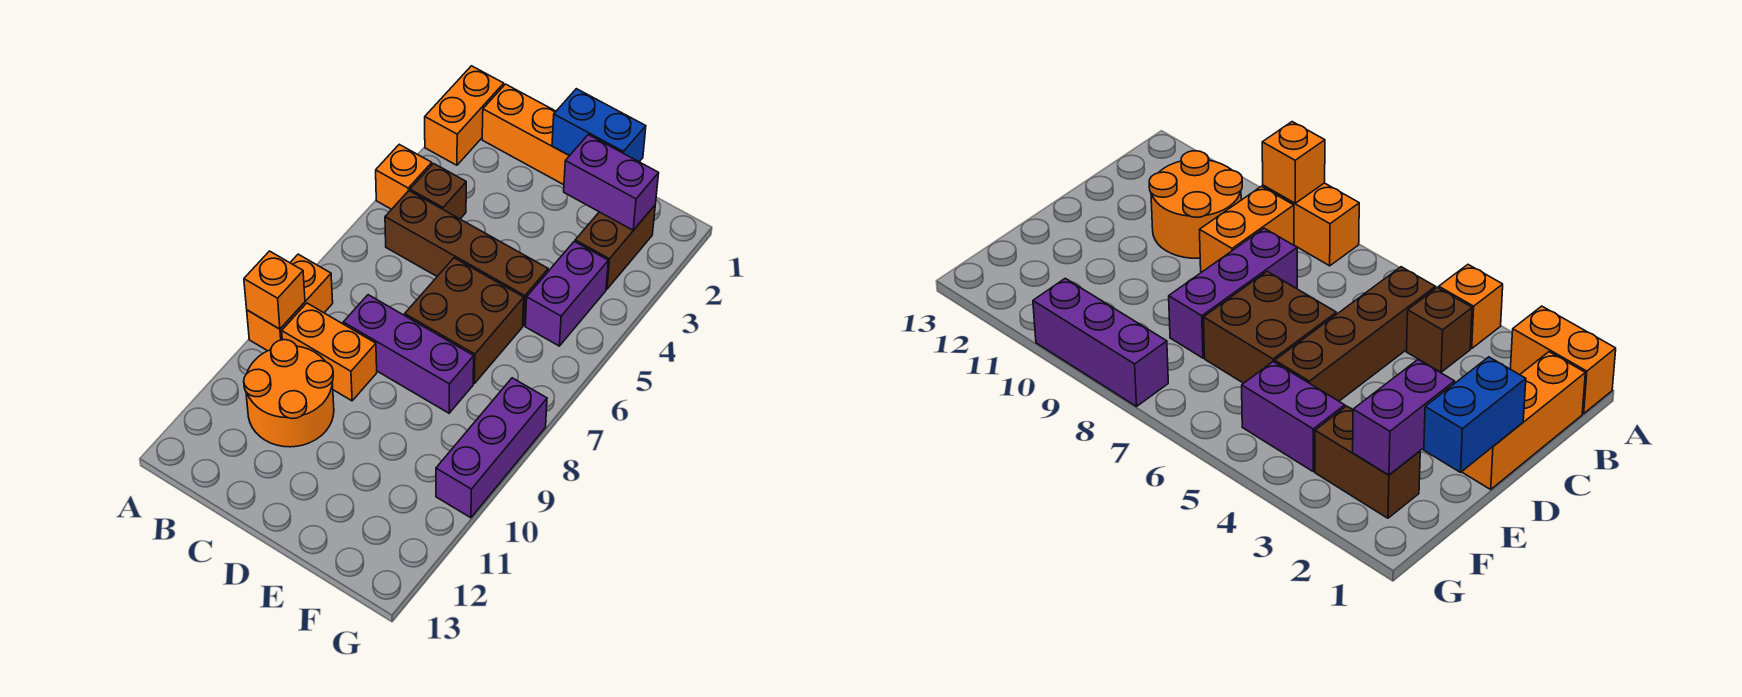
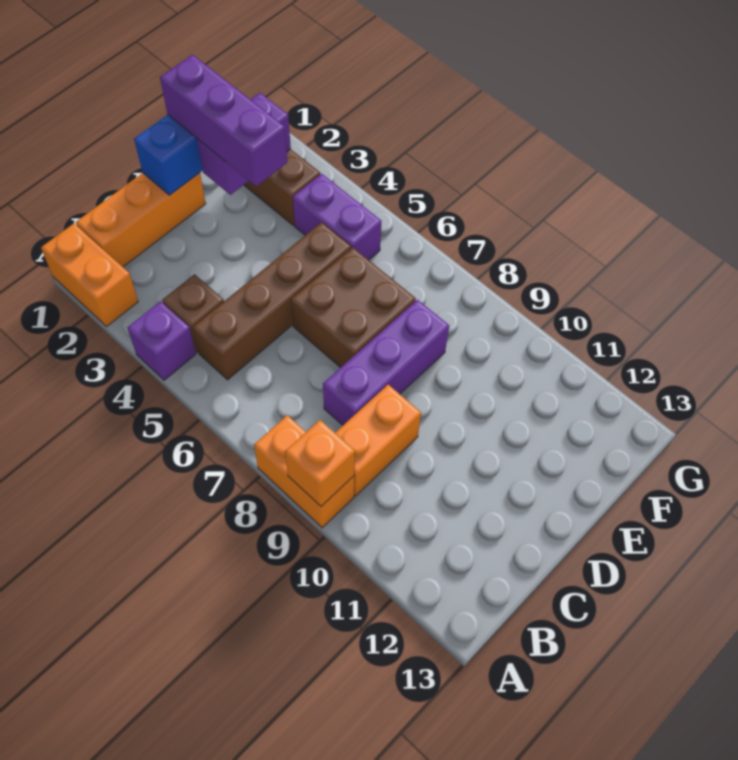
orange 1x1 brick [376,144,432,209] -> purple 1x1 brick [127,301,196,380]
orange 2x2 round brick [244,340,334,447] -> none
purple 1x3 brick [436,378,547,518] -> purple 1x3 brick moved to [160,55,287,186]

